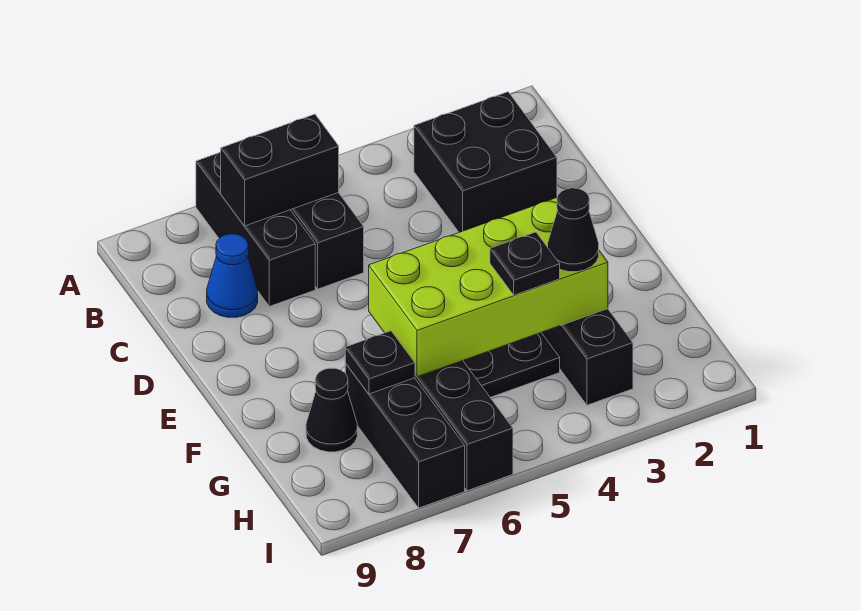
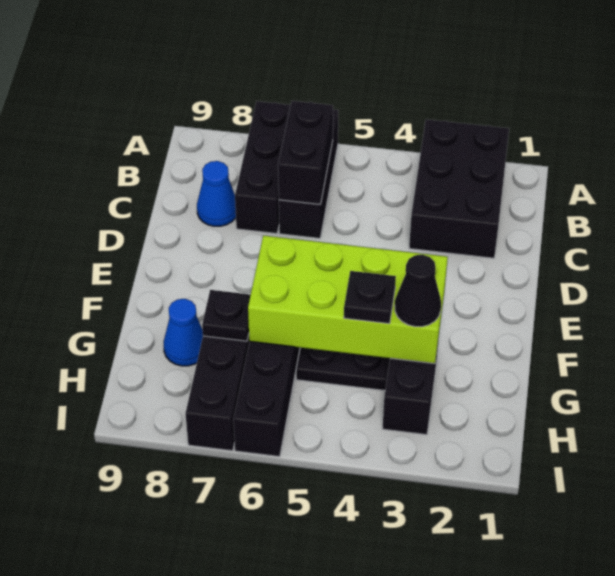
black 2x2 brick [414,92,557,232] -> black 2x3 brick [409,119,509,258]
black 1x2 brick [221,114,339,226] -> black 1x2 brick turned to [278,101,333,204]
black 1x1 cone [306,368,357,452] -> blue 1x1 cone [164,299,203,366]

